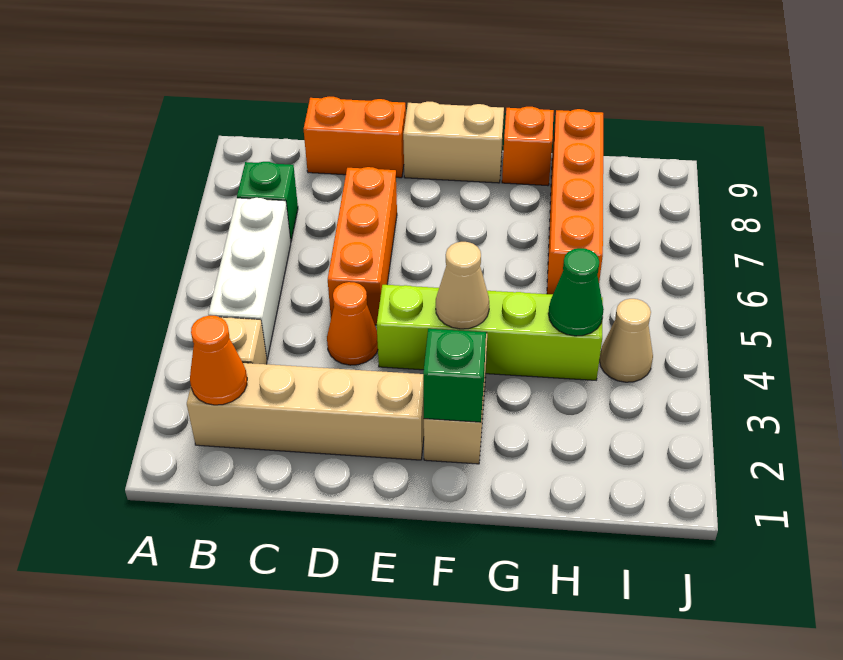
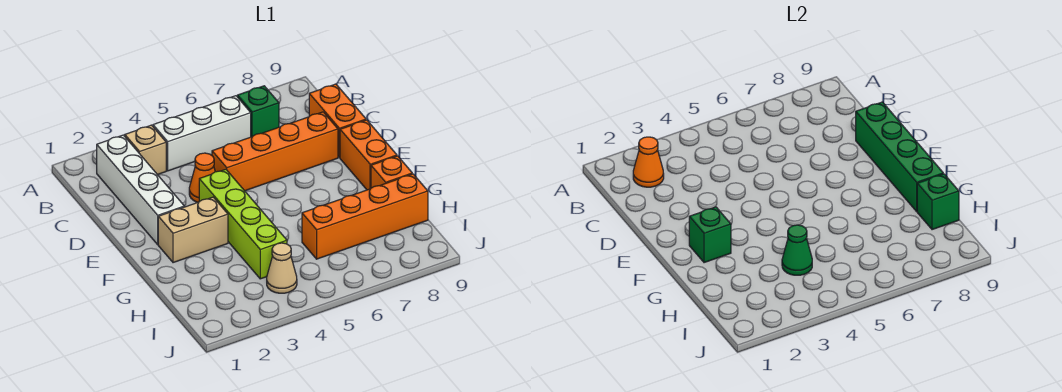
tan 1x4 brick [187,363,424,460] -> white 1x4 brick [97,135,184,244]
orange 1x3 brick [328,167,397,325] -> orange 1x4 brick [212,112,338,191]
none -> green 1x4 brick [856,102,943,211]
tan 1x2 brick [403,102,504,183] -> orange 1x2 brick [340,120,397,190]
tan 1x1 cone [436,242,489,329] -> none
none -> green 1x1 brick [917,174,959,230]

